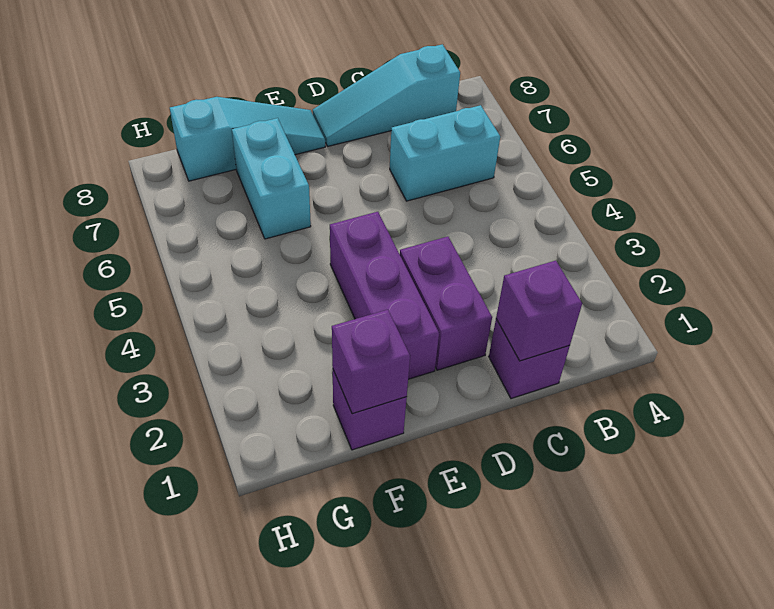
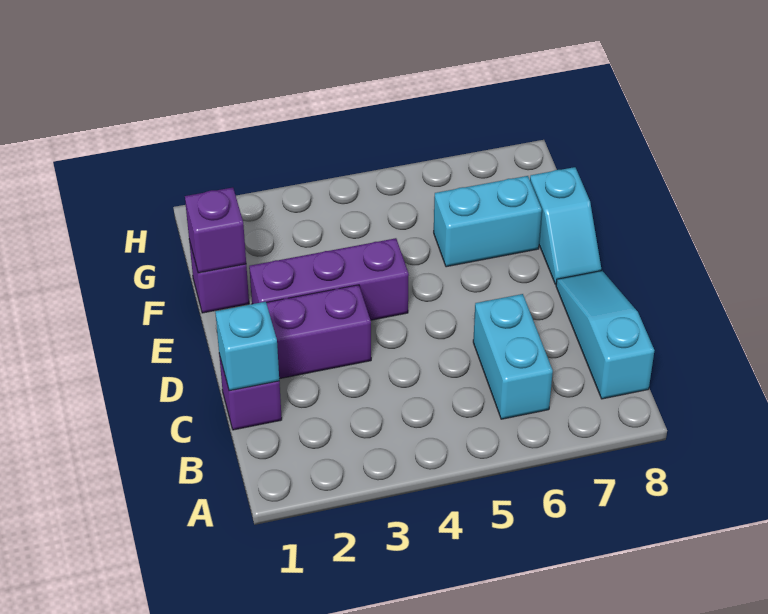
purple 1x1 brick [496,261,582,361] -> cyan 1x1 brick [215,302,279,391]
cyan 1x3 slope [170,97,325,181] -> cyan 1x2 slope [530,167,601,285]

